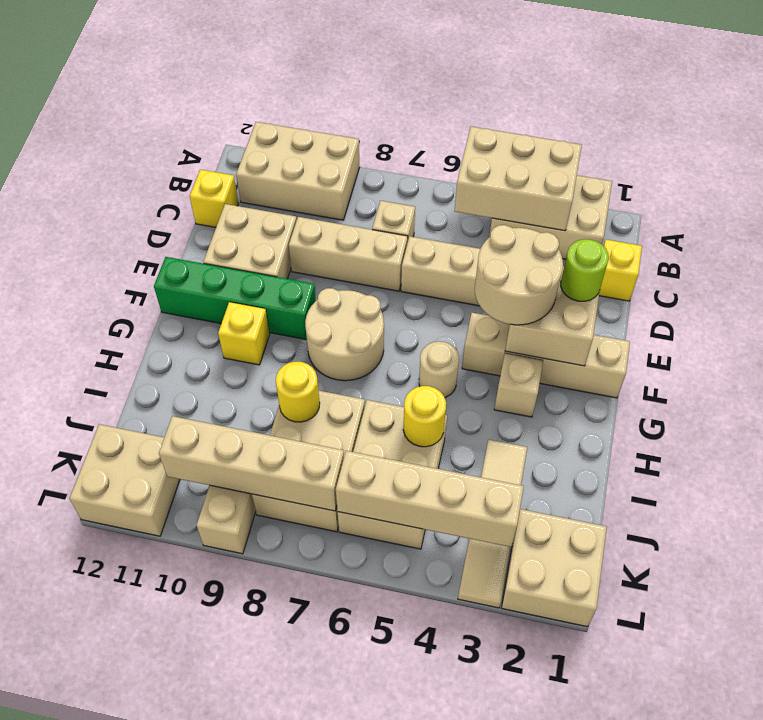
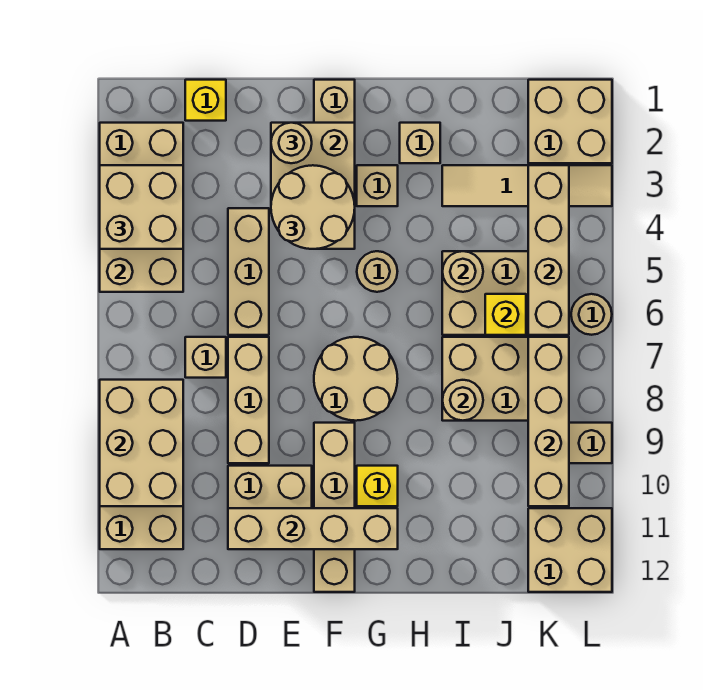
none -> tan 2x2 brick [100,165,183,249]
none -> tan 2x3 brick [100,380,183,506]
yellow 1x1 brick [190,170,239,227] -> yellow 1x1 brick moved to [485,294,526,335]
none -> tan 1x4 brick [228,508,398,549]
lime 1x1 round brick [561,239,609,301] -> tan 1x1 round brick [271,123,312,163]
green 1x4 brick [154,257,316,340] -> tan 1x4 brick [314,423,355,592]
none -> tan 1x1 brick [400,123,440,163]
yellow 1x1 round brick [403,386,446,447] -> tan 1x1 round brick [442,251,483,292]
yellow 1x1 round brick [276,362,320,422] -> tan 1x1 round brick [442,380,483,421]
none -> tan 1x1 round brick [571,294,612,335]

